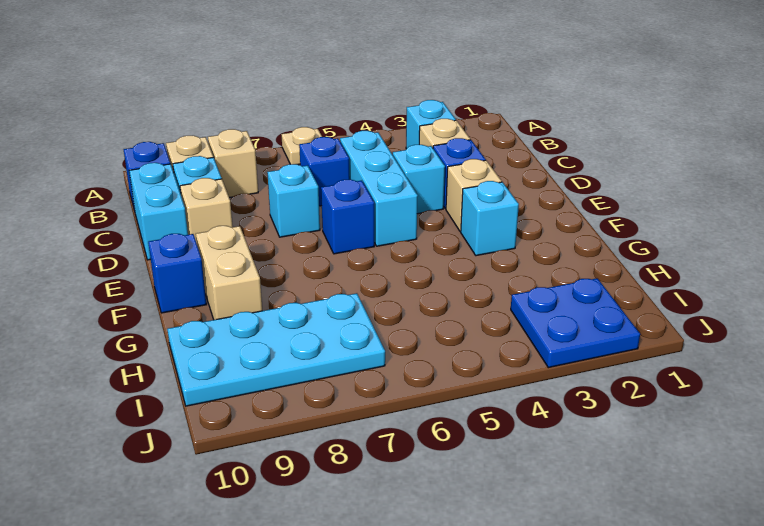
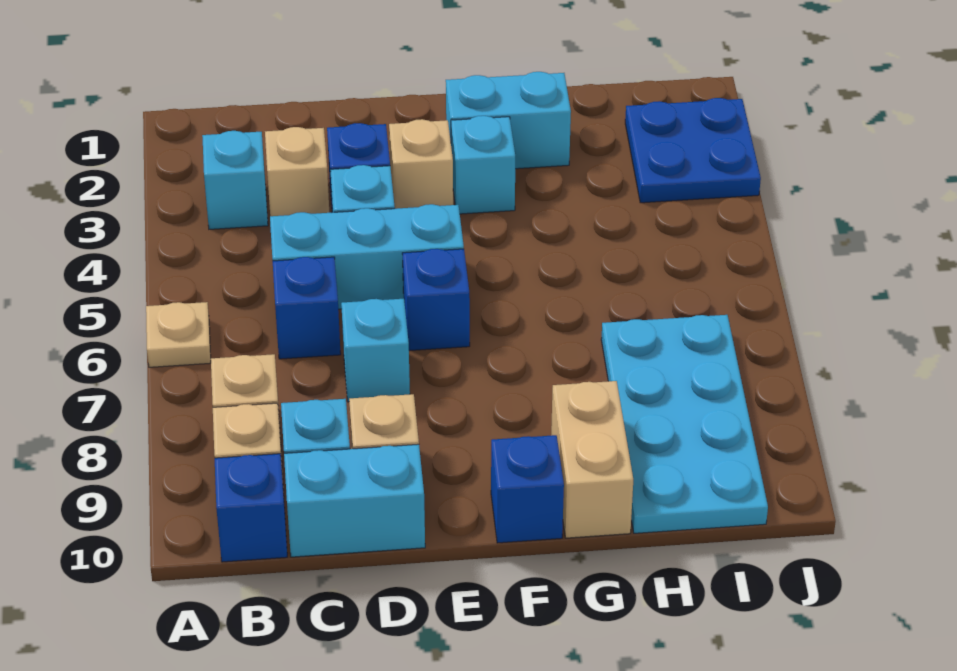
none -> cyan 1x2 brick [446,72,571,169]
tan 1x2 brick [196,226,262,320] -> tan 1x2 brick turned to [551,381,633,538]

